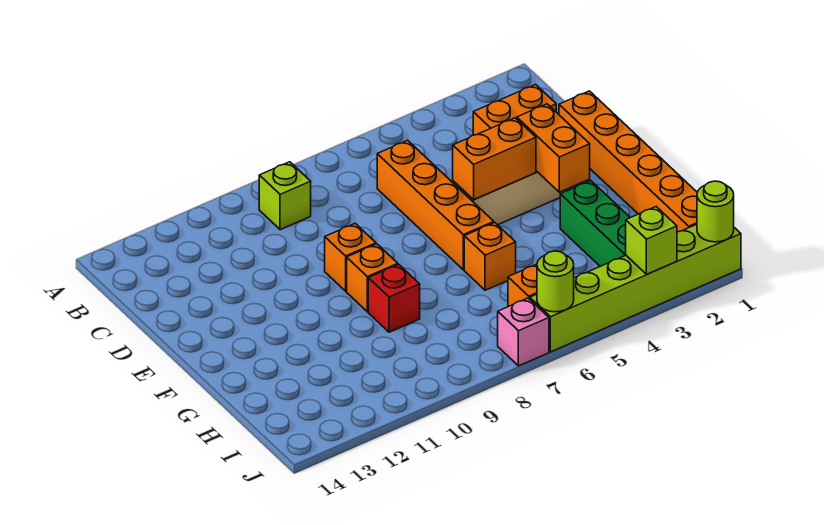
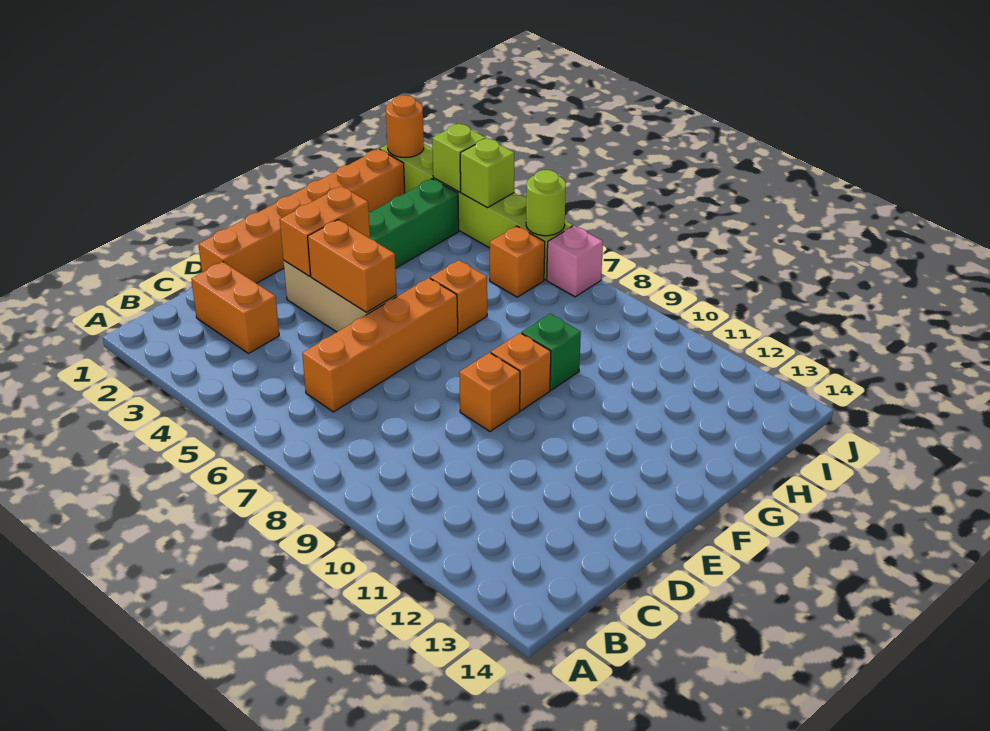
lime 1x1 brick [259,162,311,230] -> lime 1x1 brick moved to [460,138,514,207]
red 1x1 brick [368,264,420,332] -> green 1x1 brick [522,314,581,390]
lime 1x1 round brick [697,181,734,242] -> orange 1x1 round brick [386,95,424,157]

